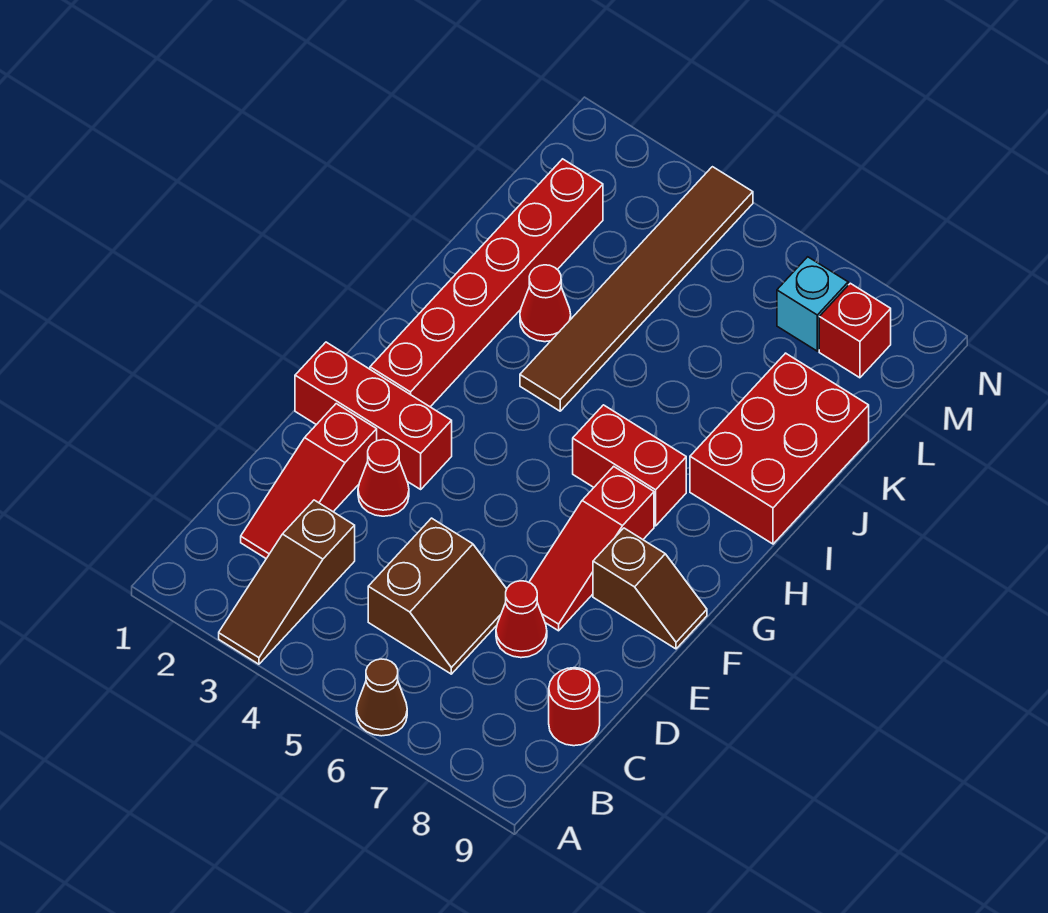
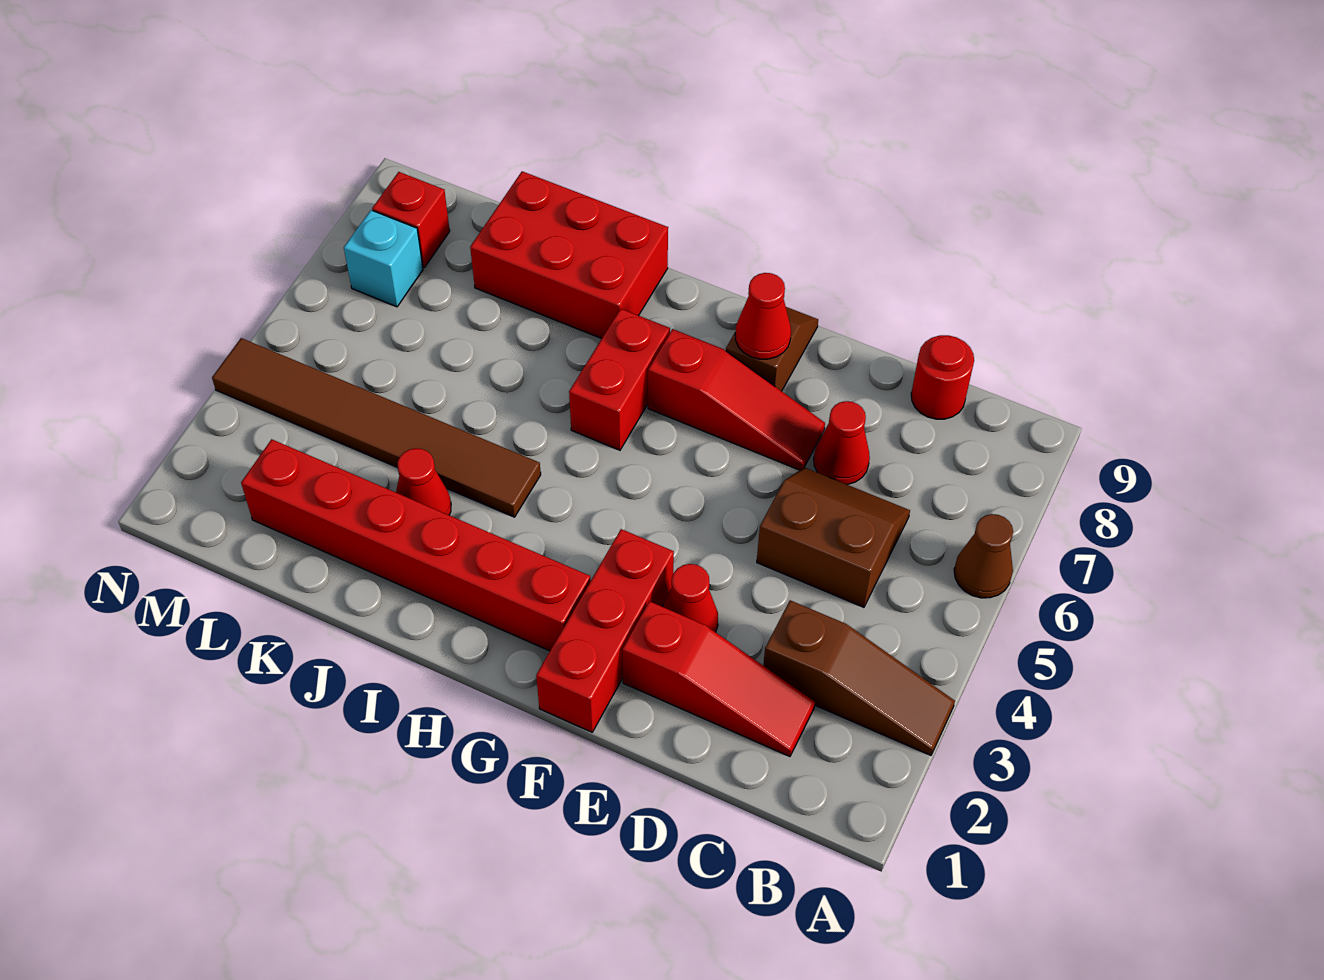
none -> red 1x1 cone [735,273,791,359]

